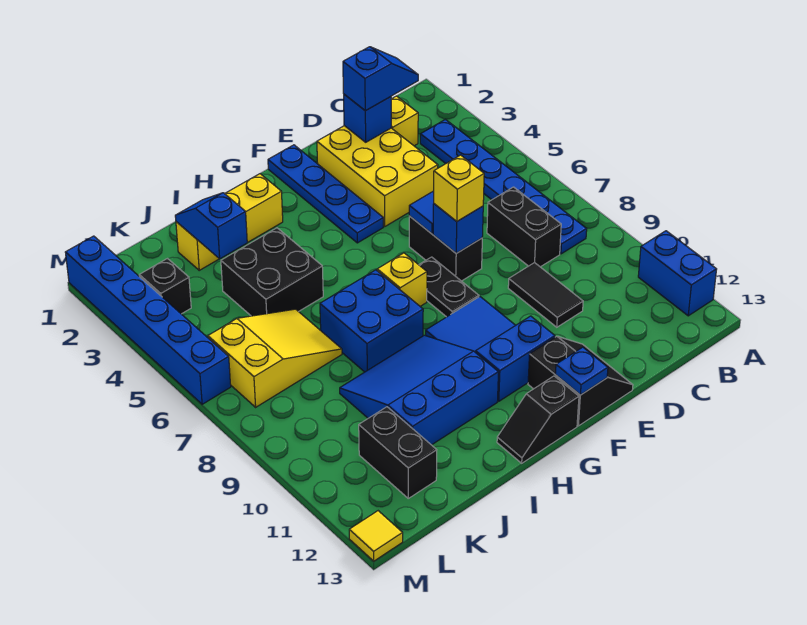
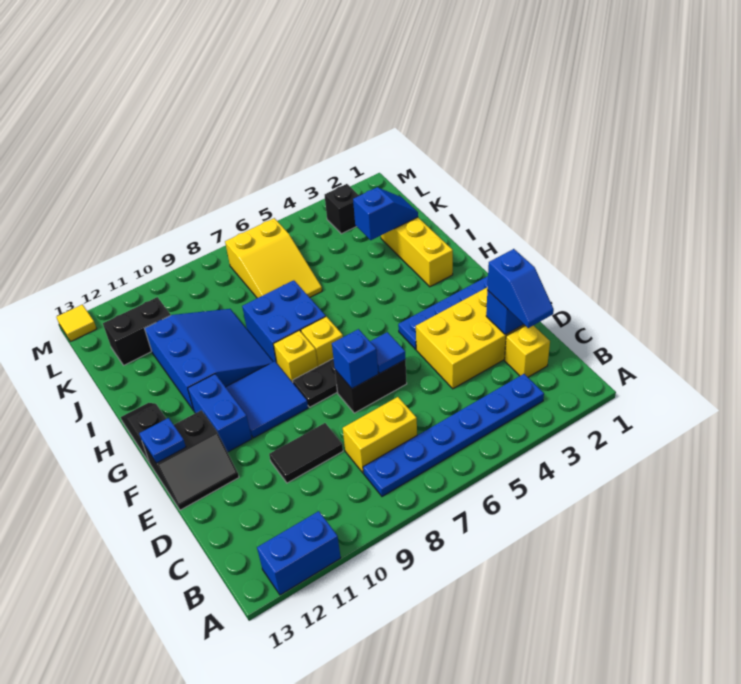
black 1x2 brick [487,187,561,267] -> yellow 1x2 brick [343,397,417,473]
yellow 1x1 brick [434,155,484,221] -> yellow 1x1 brick moved to [273,330,318,383]
black 2x2 brick [221,228,323,316] -> none
blue 1x6 brick [65,236,231,404] -> none

